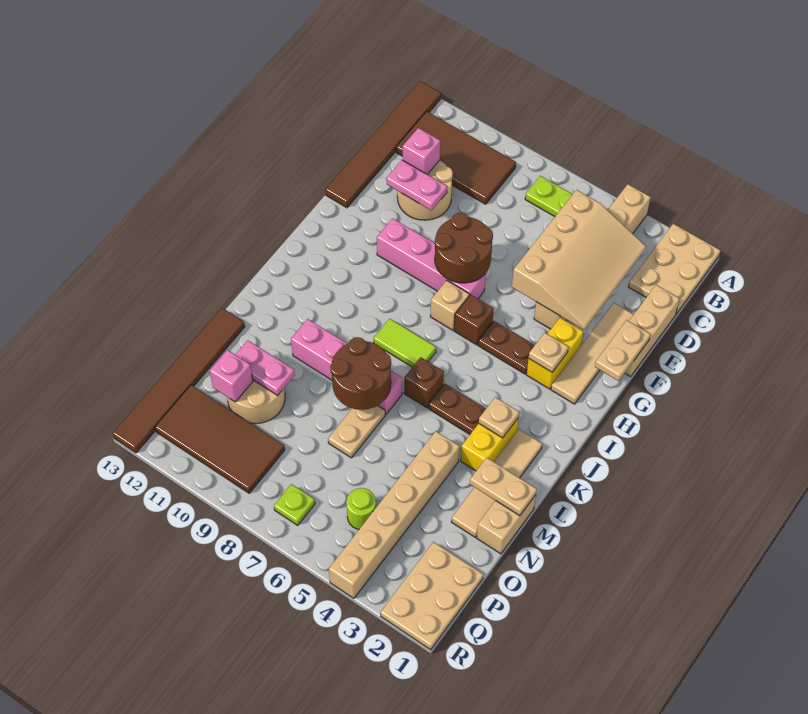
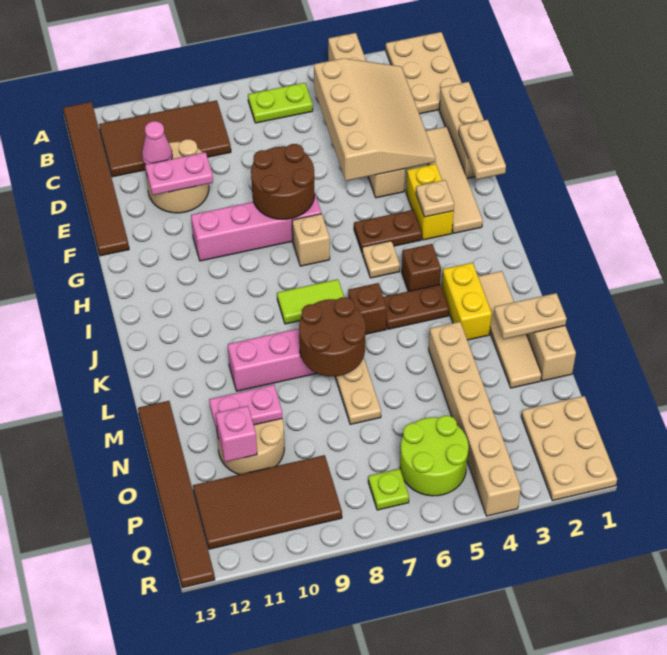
pink 1x1 brick [403,128,440,175] -> pink 1x1 cone [142,121,172,164]
brown 1x1 brick [454,295,494,345] -> brown 1x1 brick moved to [402,244,441,291]
tan 1x1 plate [479,397,519,438] -> tan 1x1 plate moved to [362,241,400,278]
lime 1x1 round brick [346,488,376,529] -> lime 2x2 round brick [400,416,469,496]

